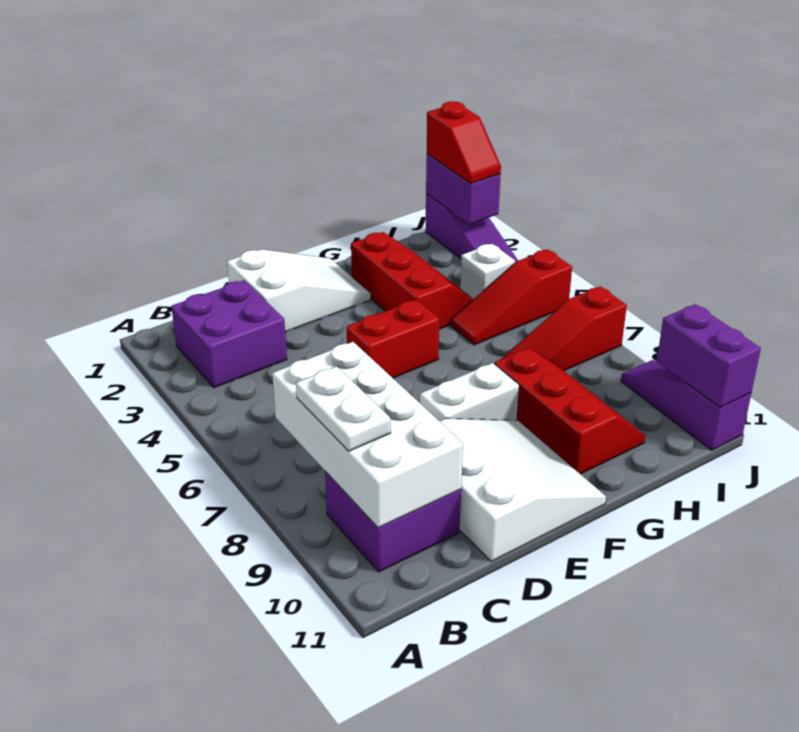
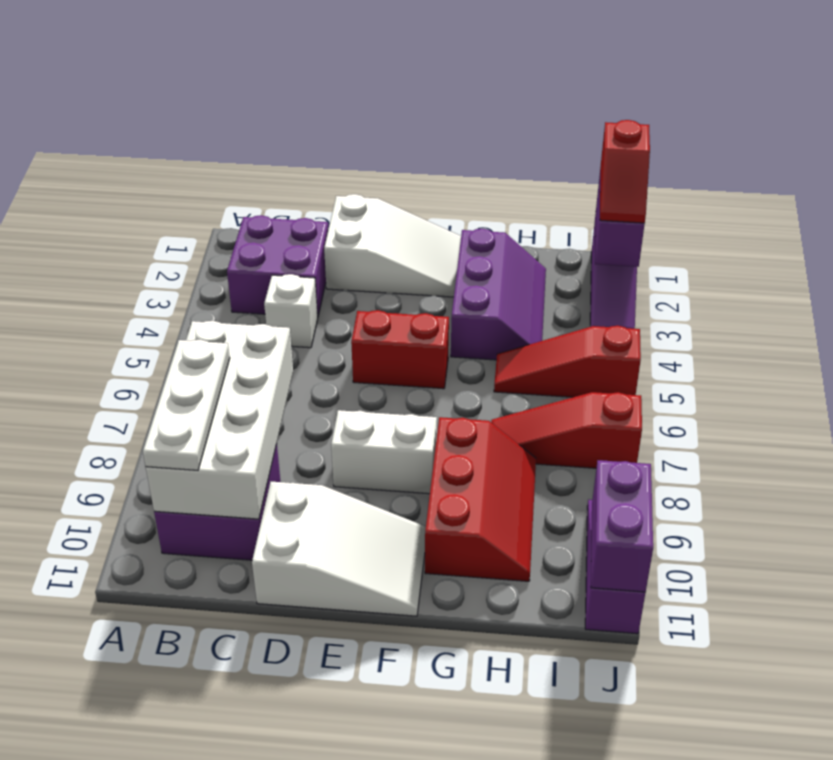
white 1x2 plate [296,367,391,451] -> white 1x3 plate [143,339,230,470]
white 3x3 slope [440,418,606,561] -> white 2x3 slope [252,482,426,616]
red 2x3 slope [351,232,473,329] -> purple 2x3 slope [451,229,546,360]
white 1x1 brick [460,244,515,299] -> white 1x1 brick moved to [264,274,318,348]

